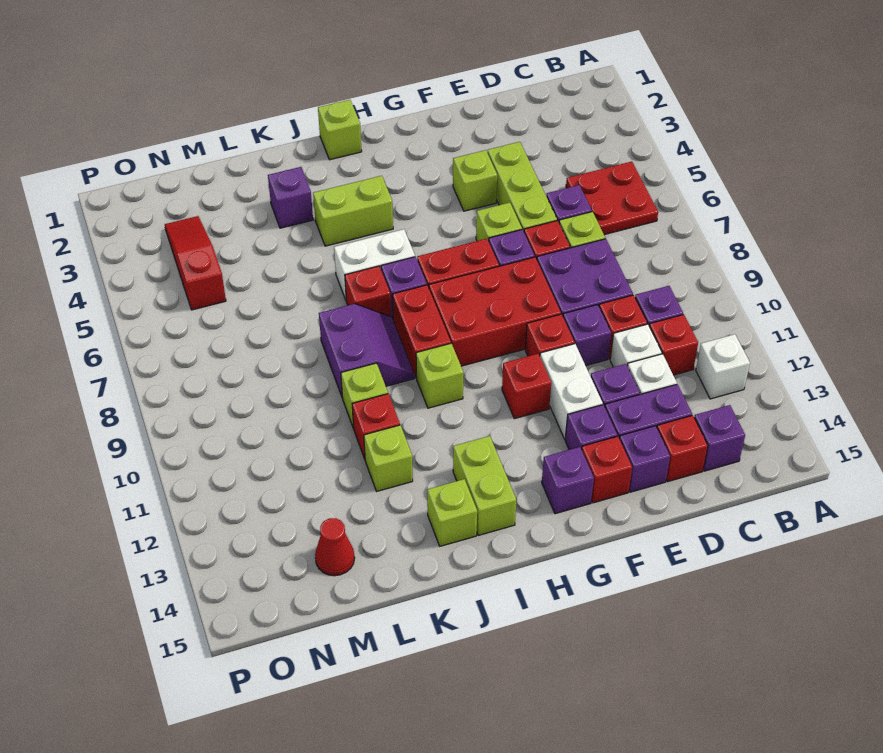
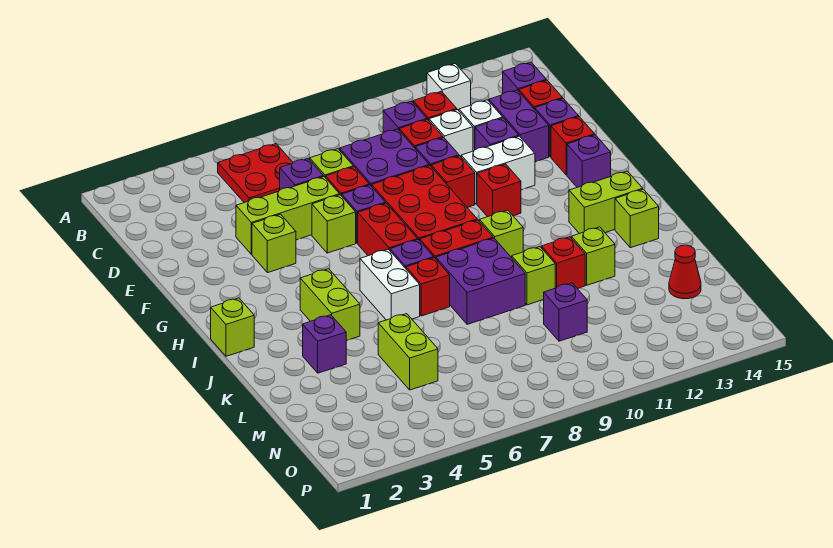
purple 1x1 brick [565,405,617,450] -> purple 1x1 brick moved to [544,283,587,341]
purple 2x2 slope [319,304,414,398] -> purple 2x2 brick [436,238,525,324]
none -> lime 1x2 brick [378,314,438,390]
red 1x3 slope [165,216,226,310] -> none

